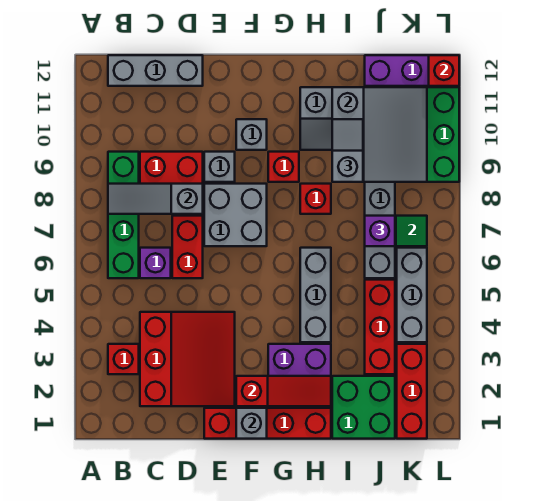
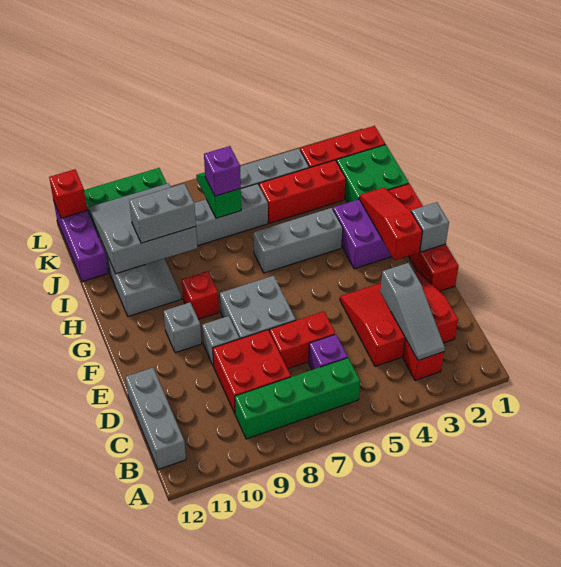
grey 1x3 slope [108,184,203,214] -> grey 1x3 slope moved to [380,263,445,360]
red 1x1 brick [300,184,331,214] -> none
grey 1x2 slope [332,119,363,182] -> grey 1x2 brick [129,183,196,243]

